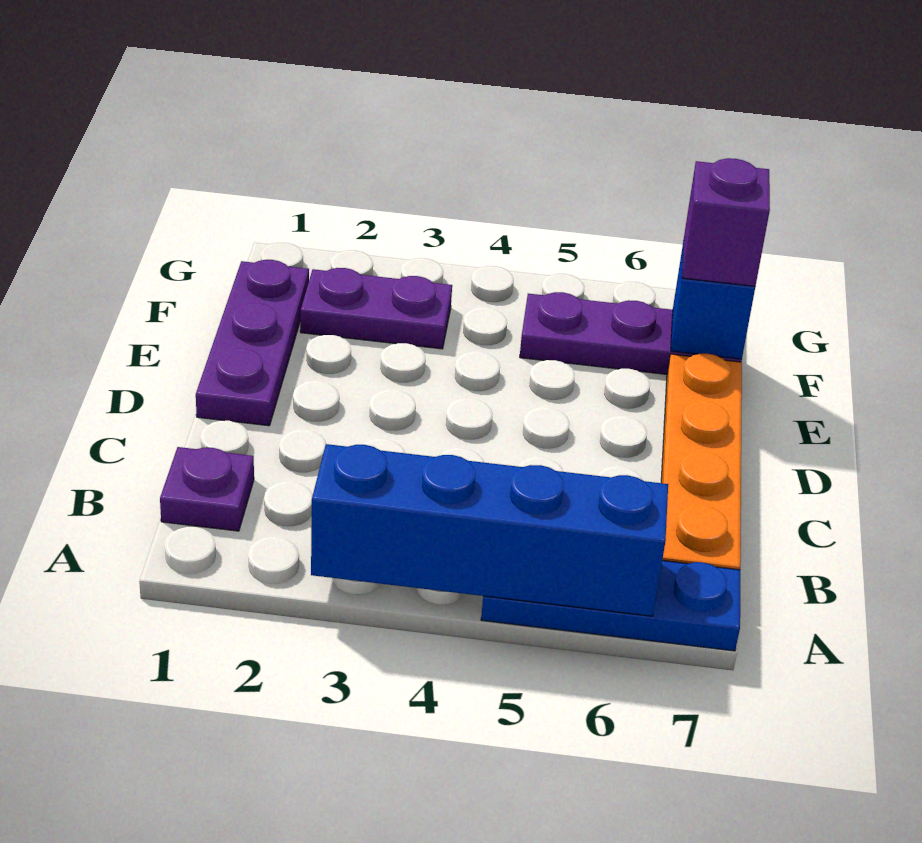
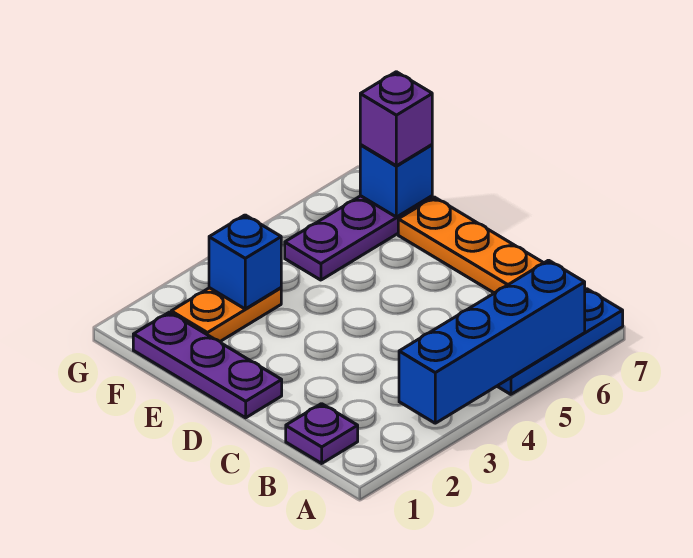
purple 1x2 plate [300,268,452,349] -> orange 1x2 plate [171,288,281,341]
none -> blue 1x1 brick [209,215,281,309]

